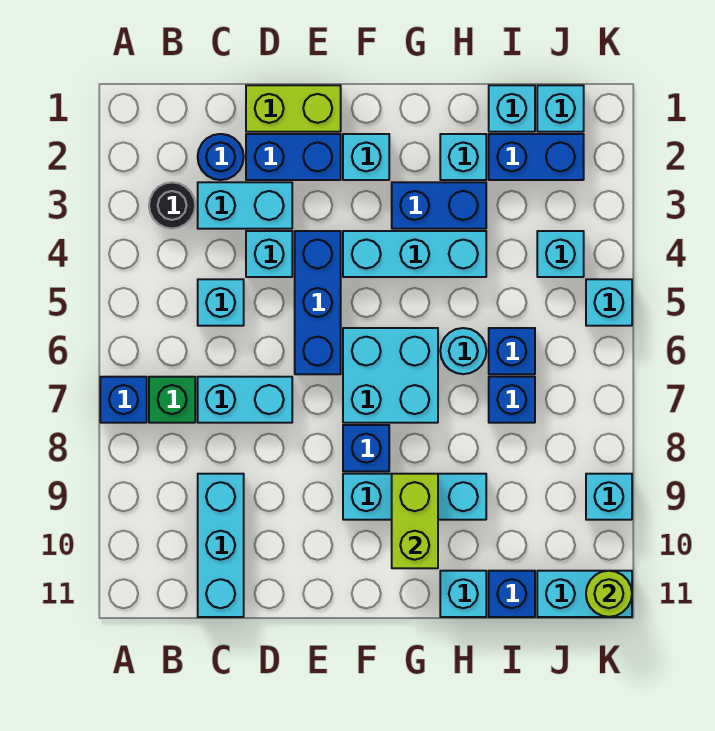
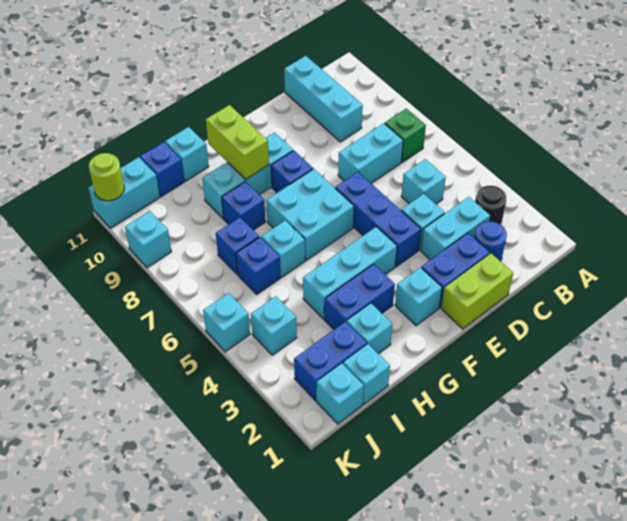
blue 1x1 brick [100,377,147,423] -> blue 1x1 brick moved to [222,182,265,230]
cyan 1x1 round brick [440,328,486,374] -> cyan 1x1 brick [261,220,305,277]

